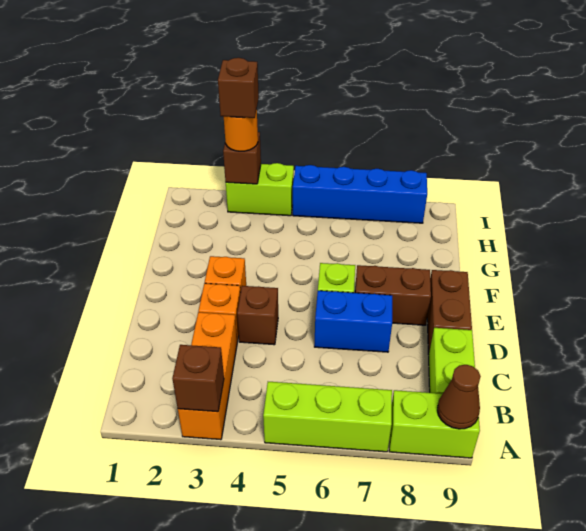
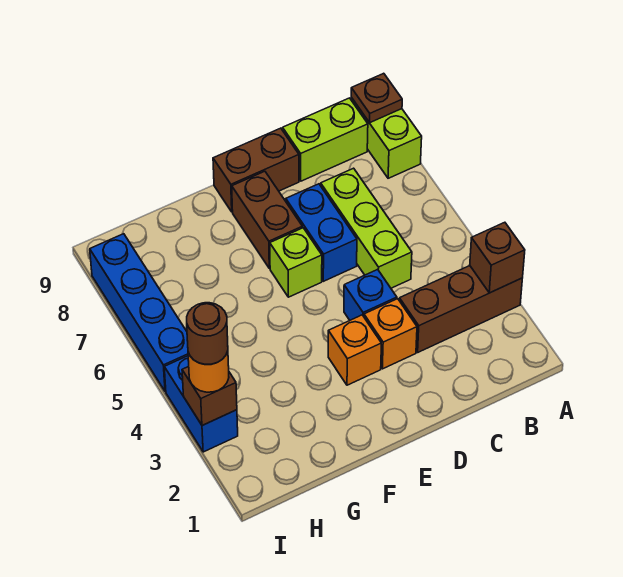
orange 1x3 brick [178,312,237,440] -> brown 1x3 brick [399,266,522,352]
lime 1x3 brick [263,382,392,452] -> lime 1x3 brick moved to [321,168,412,288]
brown 1x1 cone [437,365,481,429] -> brown 1x1 plate [351,73,402,123]
brown 1x1 brick [237,286,278,345] -> blue 1x1 brick [344,269,397,320]
lime 1x2 brick [226,163,294,216] -> blue 1x2 brick [164,356,238,452]
brown 1x1 brick [218,58,259,118] -> brown 1x1 round brick [187,303,228,364]

